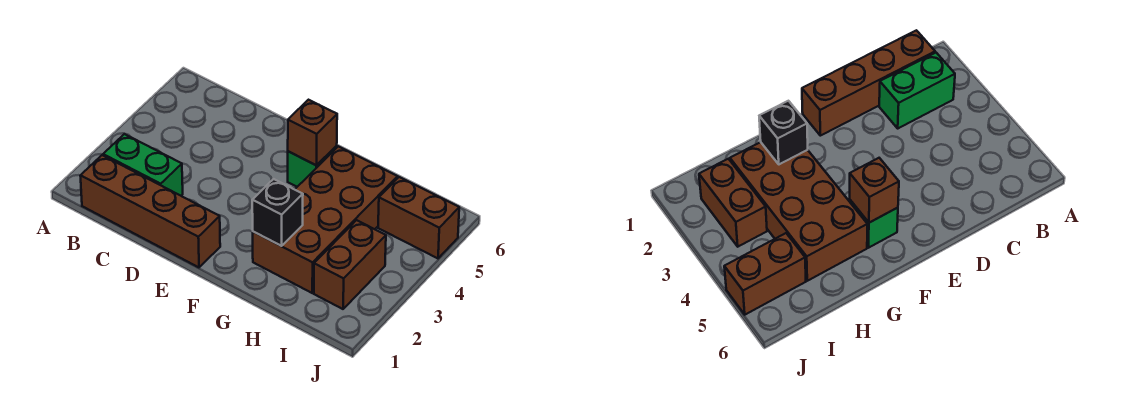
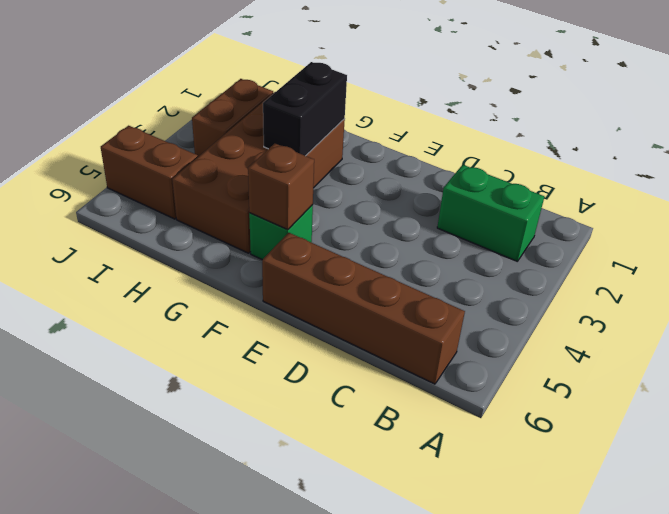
brown 1x4 brick [80,155,220,267] -> brown 1x4 brick moved to [262,233,465,384]
black 1x1 brick [252,179,303,246] -> black 1x2 brick [263,62,347,156]

